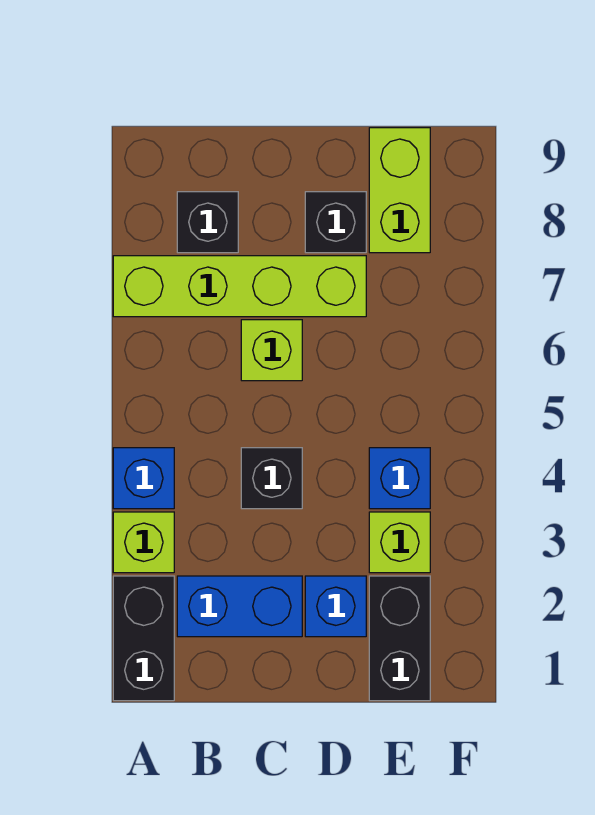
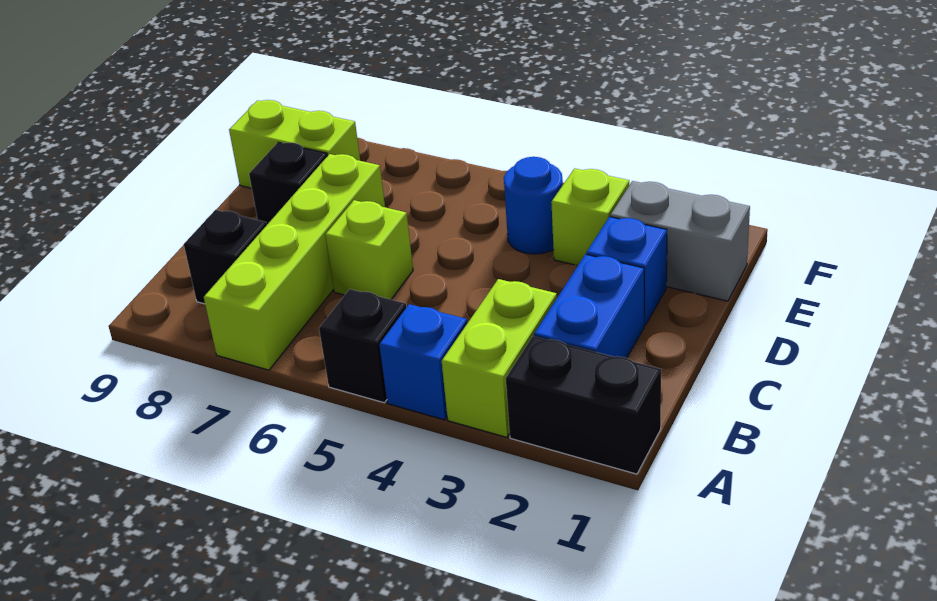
lime 1x1 brick [113,512,174,573] -> lime 1x2 brick [442,279,557,437]
black 1x1 brick [241,448,302,509] -> black 1x1 brick moved to [319,289,406,403]
black 1x2 brick [369,576,430,701] -> grey 1x2 brick [610,181,750,301]
blue 1x1 brick [369,448,430,509] -> blue 1x1 round brick [504,157,563,254]

